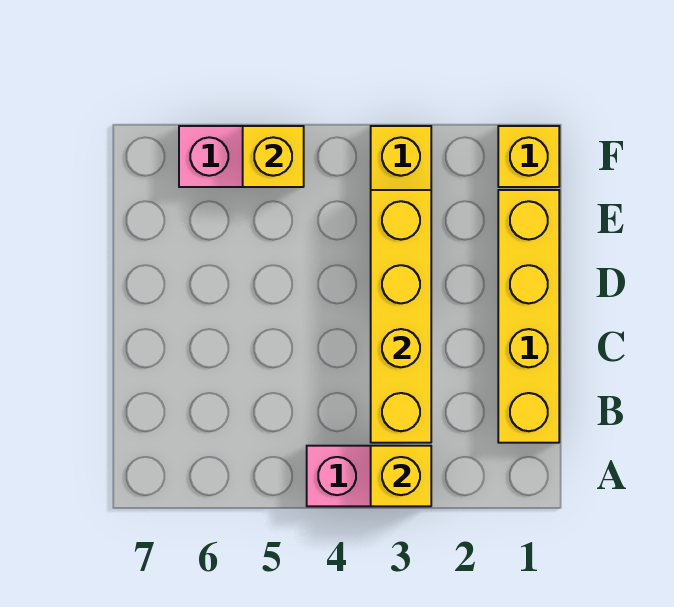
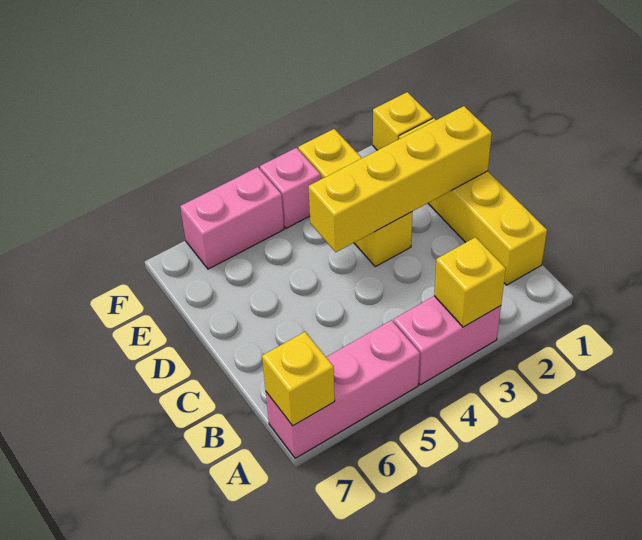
none -> pink 1x3 brick [266,320,420,458]
yellow 1x4 brick [371,190,431,443] -> yellow 1x4 brick turned to [309,106,492,252]
none -> pink 1x1 brick [260,148,321,228]
yellow 1x1 brick [243,126,304,187] -> yellow 1x1 brick moved to [262,332,335,426]

